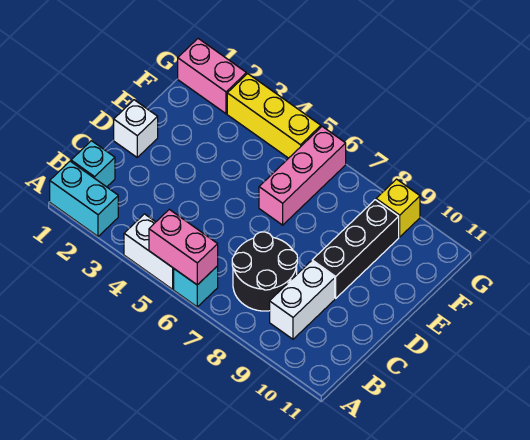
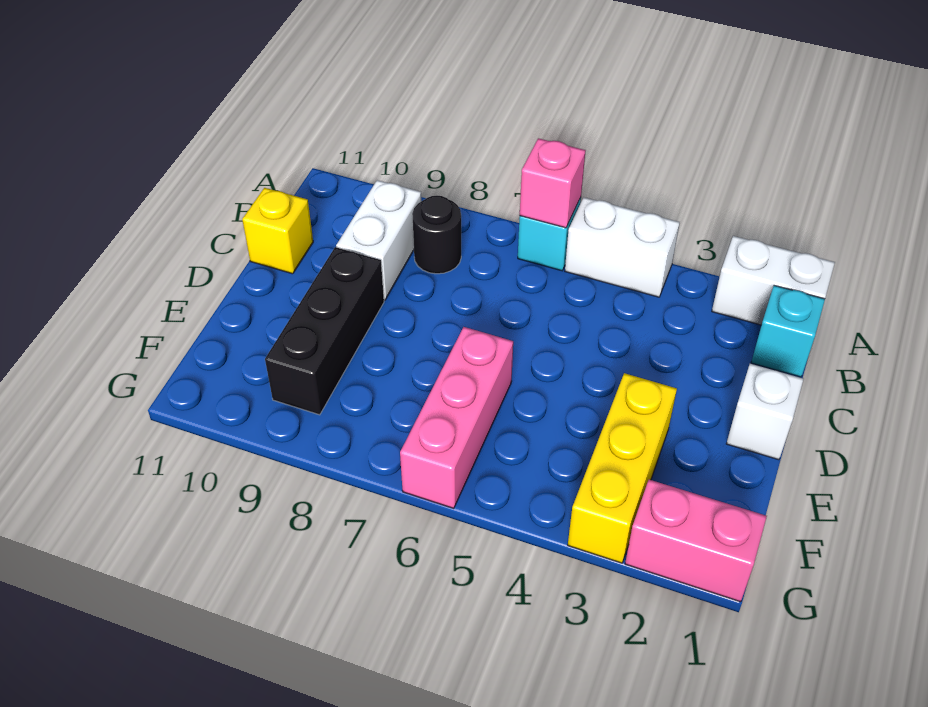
cyan 1x2 brick [50,161,118,236] -> white 1x2 brick [712,236,835,325]
pink 1x2 brick [149,209,218,285] -> pink 1x1 brick [520,138,586,228]
black 2x2 round brick [232,232,298,311] -> black 1x1 round brick [412,196,461,274]
yellow 1x3 brick [227,74,321,158] -> yellow 1x3 brick turned to [568,373,677,563]
yellow 1x1 brick [376,179,420,237] -> yellow 1x1 brick moved to [242,188,313,274]

